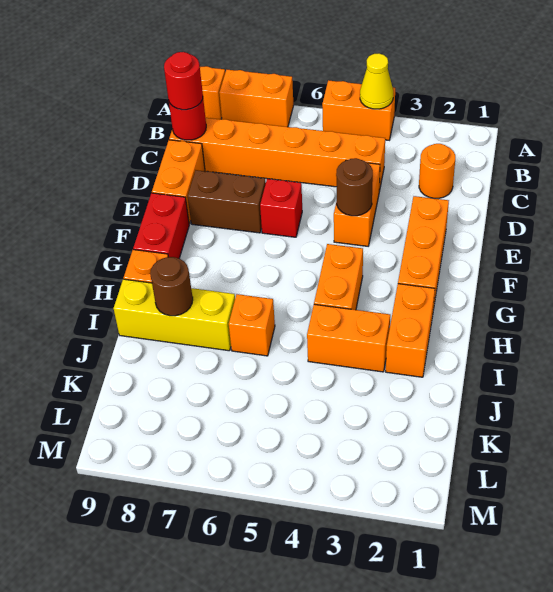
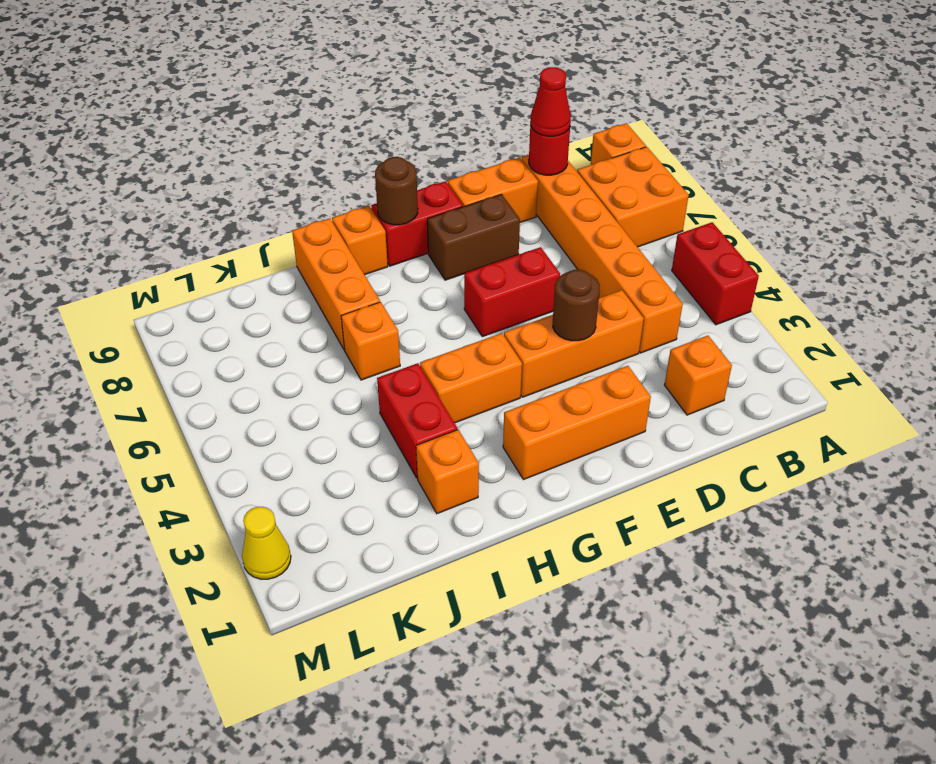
orange 1x2 brick [322,80,395,140] -> red 1x2 brick [672,222,759,325]
yellow 1x1 cone [360,53,393,109] -> yellow 1x1 cone moved to [242,507,291,579]
orange 1x2 brick [219,70,294,127] -> orange 2x2 brick [577,147,689,247]
orange 1x1 round brick [419,144,455,199] -> orange 1x1 brick [665,336,732,415]
red 1x1 round brick [164,52,203,110] -> red 1x1 cone [530,67,571,136]
orange 1x2 brick [334,163,380,246] -> orange 1x3 brick [504,290,644,397]
red 1x1 brick [260,179,302,237] -> red 1x2 brick [464,247,560,337]
brown 1x2 brick [188,170,266,233] -> brown 1x2 brick turned to [427,194,520,280]
orange 1x2 brick [386,284,435,377] -> orange 1x1 brick [416,430,479,514]
orange 1x2 brick [307,304,390,372] -> red 1x2 brick [377,363,457,478]
yellow 1x3 brick [114,279,235,351] -> orange 1x3 brick [292,218,380,350]
brown 1x1 round brick [150,257,193,316] -> brown 1x1 round brick moved to [375,157,418,225]

